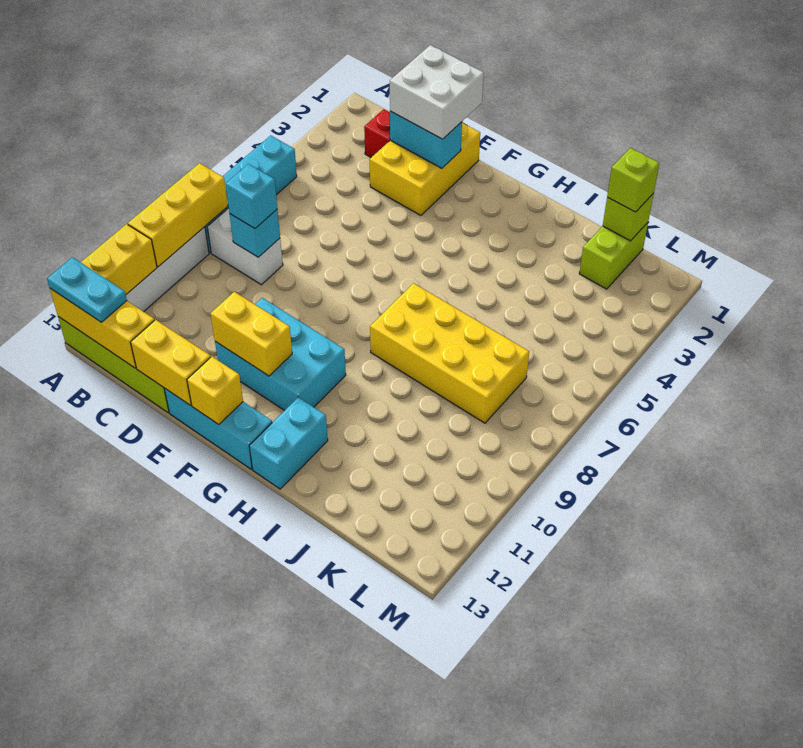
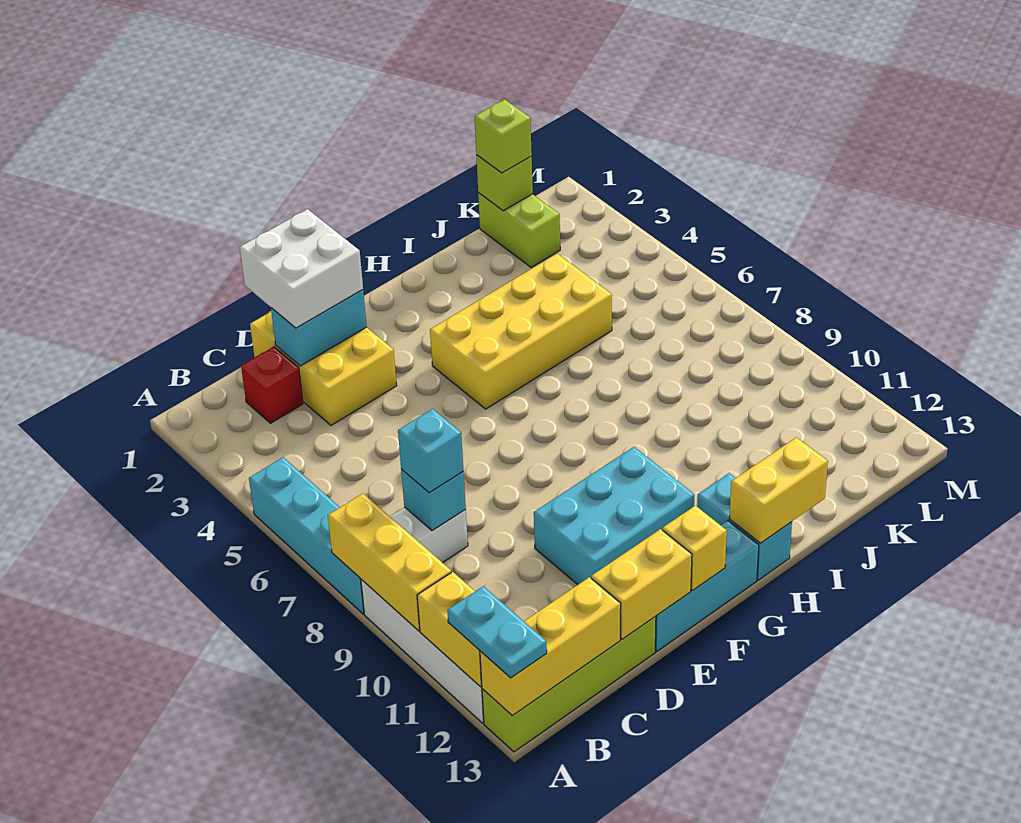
cyan 1x2 plate [47,257,127,322] -> cyan 1x2 plate turned to [447,586,547,678]
yellow 1x2 brick [210,292,292,376] -> yellow 1x2 brick moved to [730,437,828,543]
yellow 2x4 brick [370,283,529,423] -> yellow 2x4 brick moved to [430,254,612,409]

